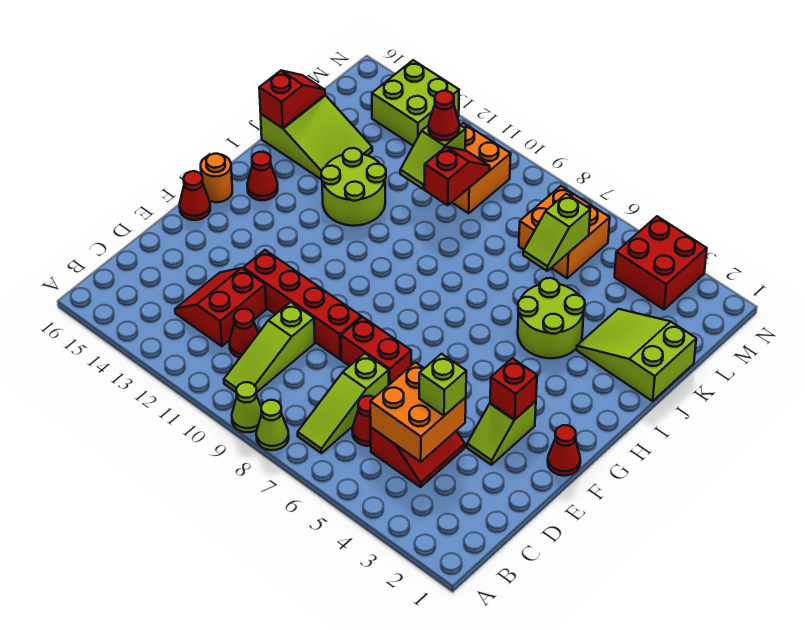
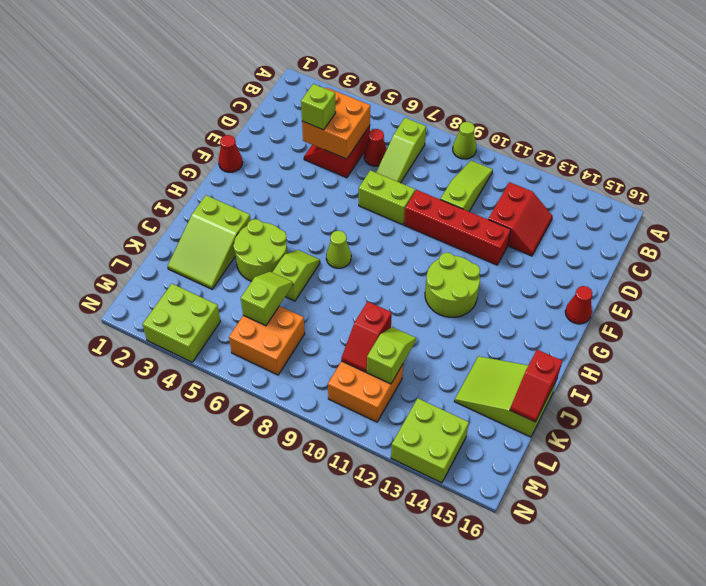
lime 1x1 cone [256,400,289,450] -> lime 1x1 cone moved to [326,231,351,268]
lime 1x3 slope [298,353,389,453] -> lime 1x3 slope turned to [376,118,426,183]
red 1x1 cone [230,309,258,358] -> none
lime 1x2 slope [467,401,536,465] -> lime 1x2 slope moved to [272,250,320,301]
red 1x2 brick [341,317,411,385] -> lime 1x2 brick [359,170,415,225]
red 1x1 brick [490,358,537,419] -> none
orange 1x1 round brick [201,154,232,202] -> none
red 1x1 cone [247,152,278,200] -> none
lime 2x2 round brick [321,148,386,226] -> lime 2x2 round brick moved to [425,253,480,317]
lime 2x3 slope [577,309,696,401] -> lime 2x3 slope turned to [168,195,251,289]
red 1x1 cone [429,91,459,140] -> none
red 2x2 brick [615,216,707,309] -> lime 2x2 brick [143,284,220,362]

